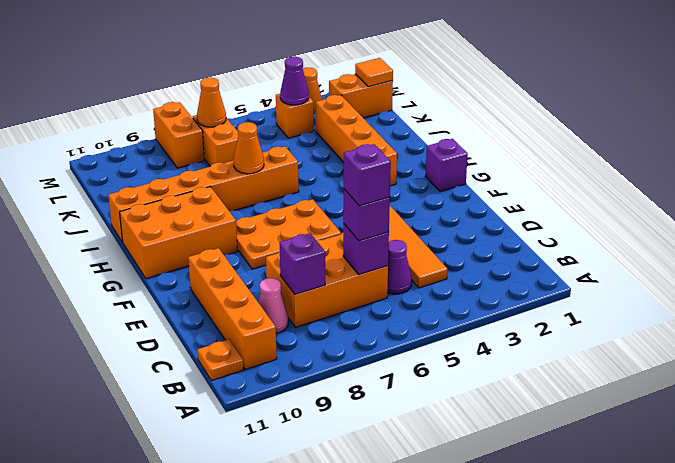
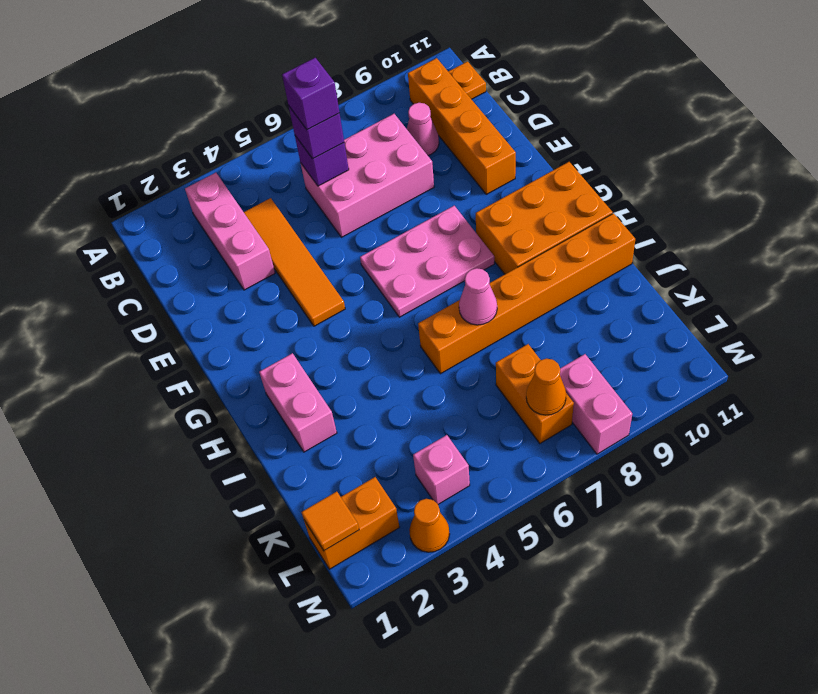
none -> pink 1x3 brick [185,173,275,290]
purple 1x1 cone [387,240,412,294] -> none
orange 2x3 brick [266,233,388,327] -> pink 2x3 brick [301,114,434,237]
purple 1x1 brick [279,233,325,294] -> none
orange 2x3 plate [236,199,341,269] -> pink 2x3 plate [360,206,494,317]
purple 1x1 brick [425,139,468,192] -> none
none -> pink 1x2 brick [259,353,337,452]
orange 1x4 brick [316,95,397,186] -> none
orange 1x1 cone [234,122,264,174] -> pink 1x1 cone [459,268,497,325]
orange 1x1 brick [276,94,314,138] -> pink 1x1 brick [413,435,470,504]
purple 1x1 cone [280,57,309,105] -> none
orange 1x2 brick [153,102,204,168] -> pink 1x2 brick [560,354,632,454]

